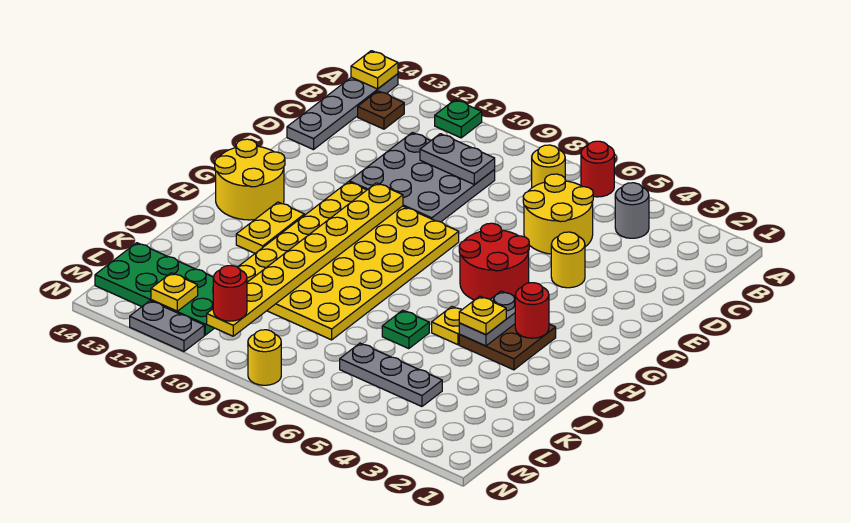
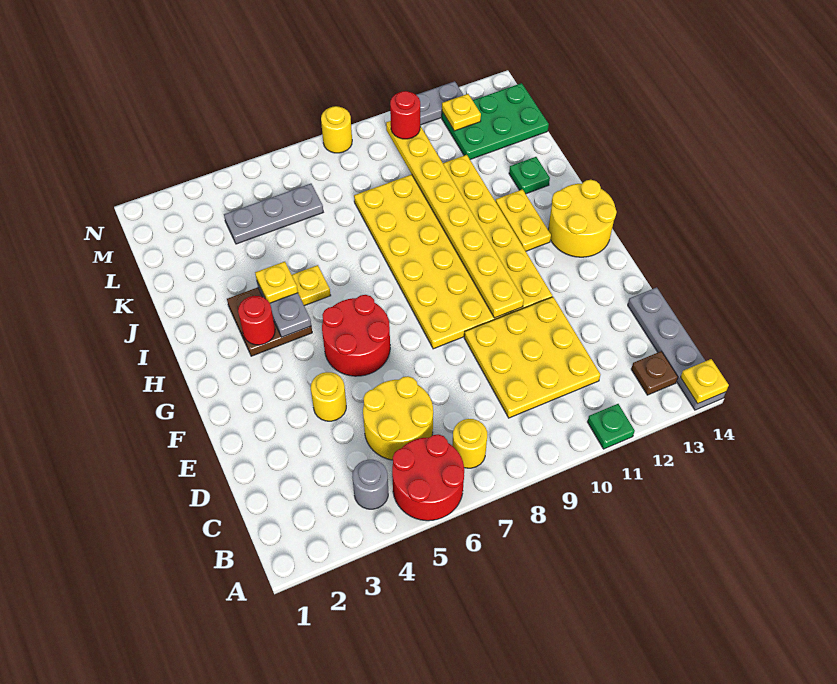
red 1x1 round brick [581,141,614,197] -> red 2x2 round brick [392,434,464,521]
grey 3x3 plate [349,133,495,222] -> yellow 3x3 plate [464,297,600,418]
grey 1x2 plate [420,134,495,185] -> none
green 1x1 plate [382,310,429,349] -> green 1x1 plate moved to [509,157,550,194]
green 2x4 plate [95,243,214,335] -> green 2x3 plate [442,83,549,160]

